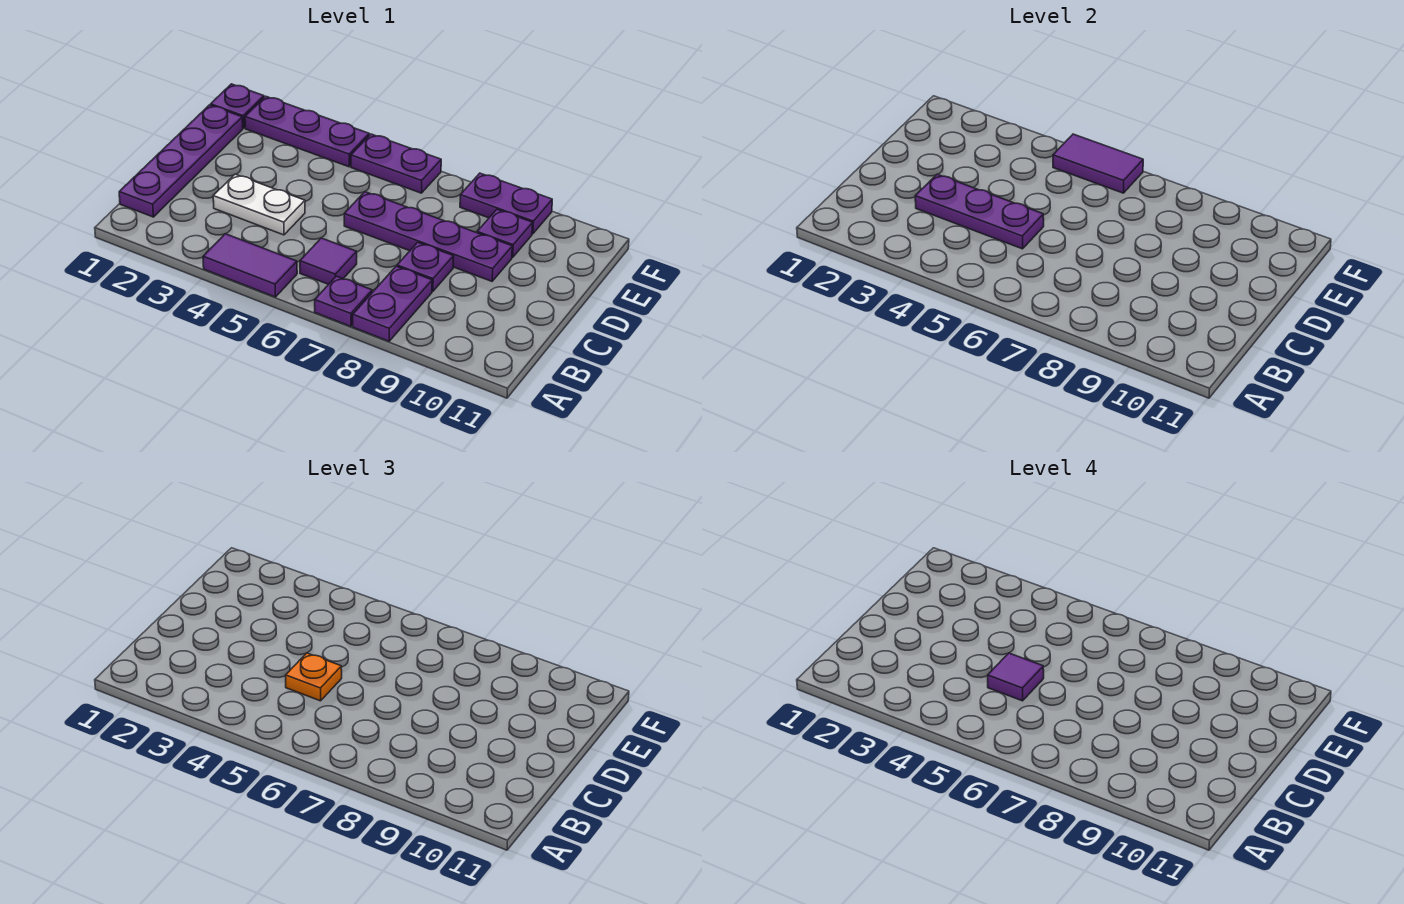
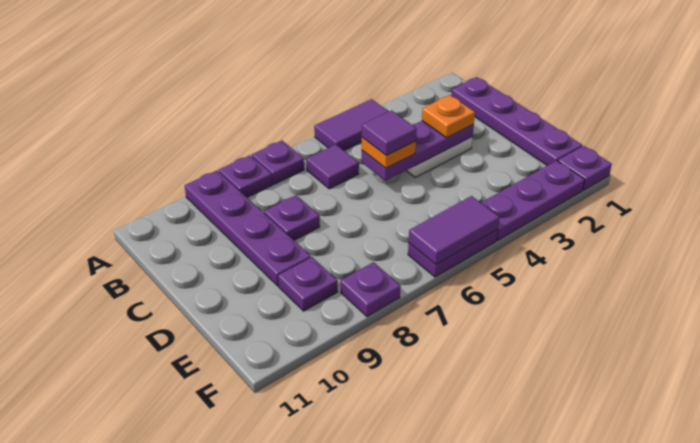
purple 1x2 plate [353,266,432,341] -> purple 1x1 plate [219,155,272,197]
none -> orange 1x1 plate [422,95,475,138]
purple 1x4 plate [344,192,512,281] -> purple 1x4 plate turned to [185,171,311,286]
purple 1x2 plate [460,173,552,234] -> purple 1x1 plate [340,262,401,317]

